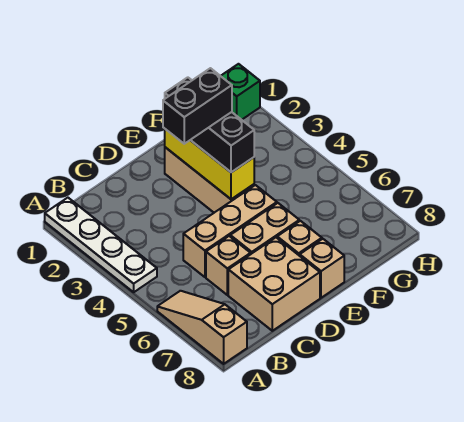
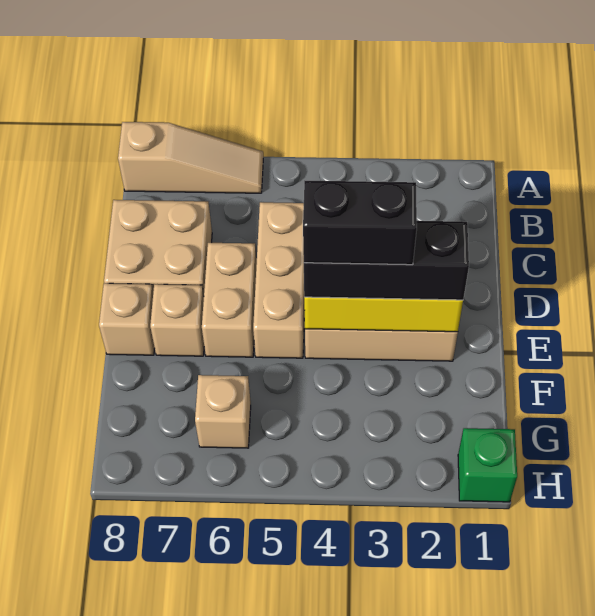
white 1x4 plate [45,198,157,292] -> none
tan 1x1 brick [206,236,251,295] -> tan 1x1 brick moved to [195,375,251,448]
black 1x2 brick [163,68,232,144] -> black 1x2 brick turned to [303,181,417,265]

